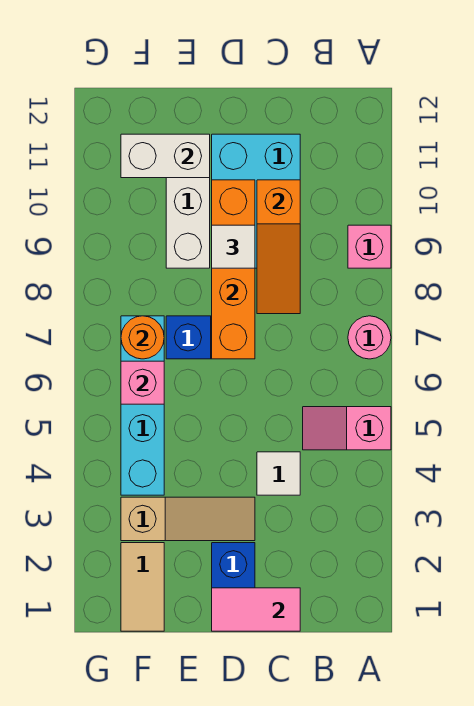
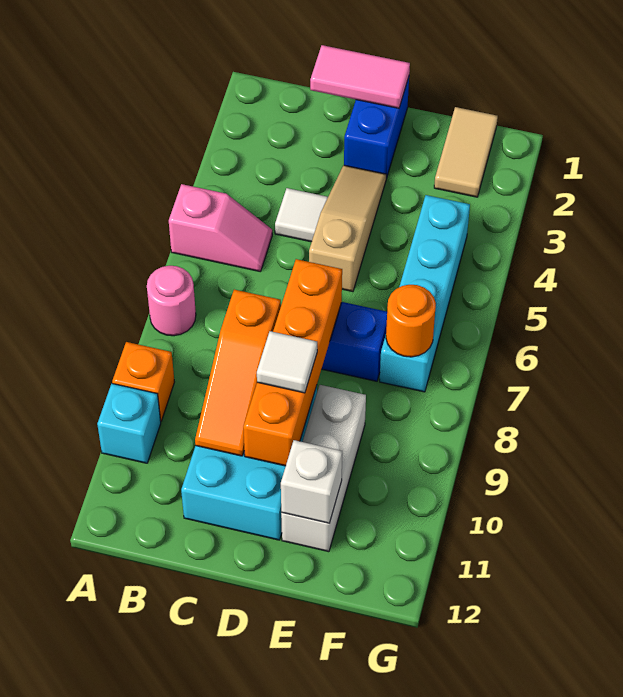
pink 1x1 brick [348,225,391,268] -> orange 1x1 brick [112,342,174,421]
none -> cyan 1x1 brick [97,384,161,463]
orange 1x3 slope [257,180,300,314] -> orange 1x3 slope turned to [195,290,281,456]
tan 1x3 slope [121,497,255,541] -> tan 1x3 slope turned to [309,165,386,292]
white 1x2 brick [121,134,210,178] -> white 1x1 brick [281,440,342,523]
pink 1x1 brick [121,361,164,404] -> none

